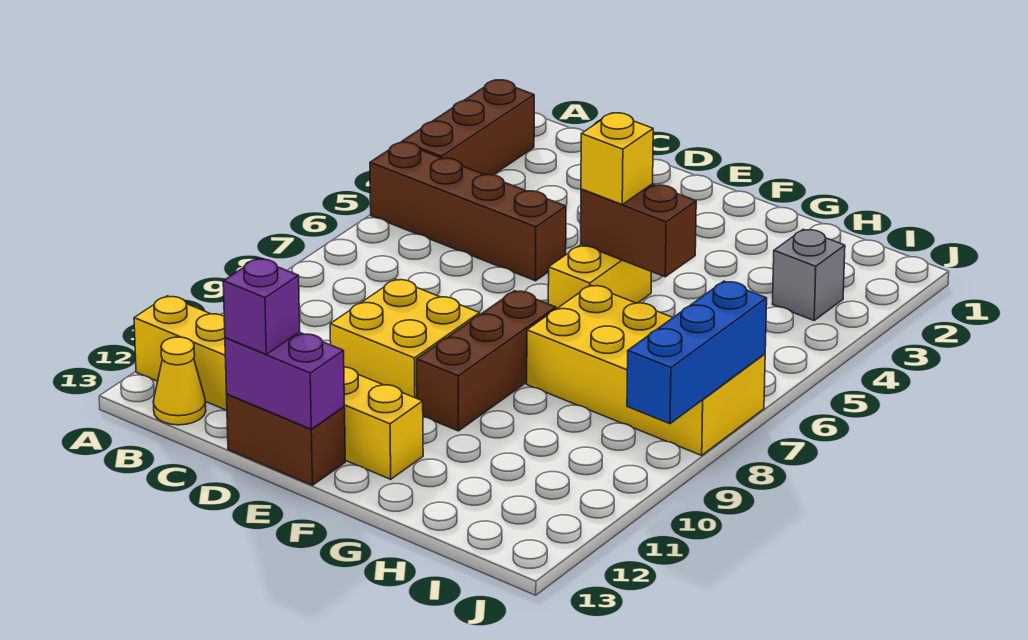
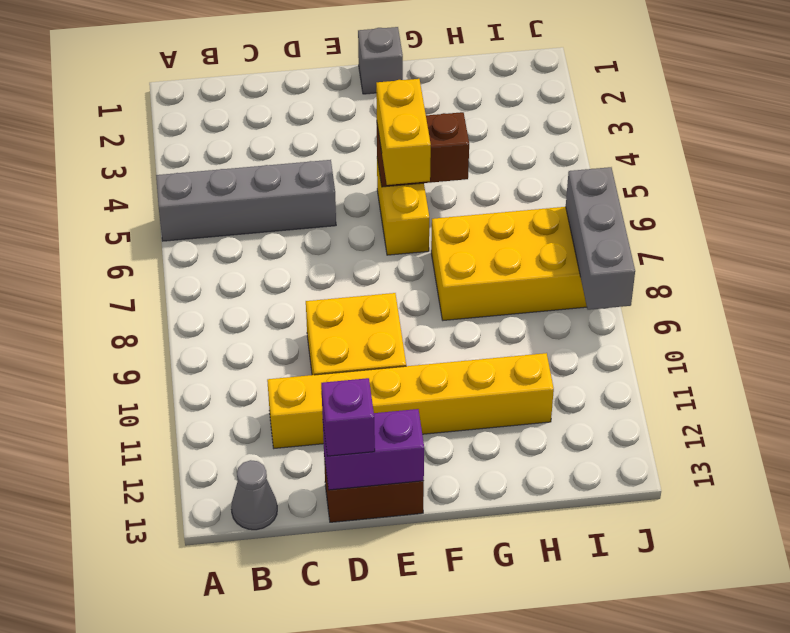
brown 1x3 brick [402,80,534,175] -> none
brown 1x4 brick [370,142,566,281] -> grey 1x4 brick [156,160,336,241]
yellow 1x6 brick [134,296,423,479] -> yellow 1x6 brick moved to [267,353,554,448]
yellow 1x1 cone [153,337,206,425] -> grey 1x1 cone [231,460,277,530]
yellow 1x1 brick [581,113,653,204] -> yellow 1x2 brick [376,79,431,185]
brown 1x3 brick [417,291,556,431] -> none
grey 1x1 brick [772,229,845,320] -> grey 1x1 brick moved to [358,27,403,94]
blue 1x3 brick [627,281,767,424] -> grey 1x3 brick [566,167,635,310]

